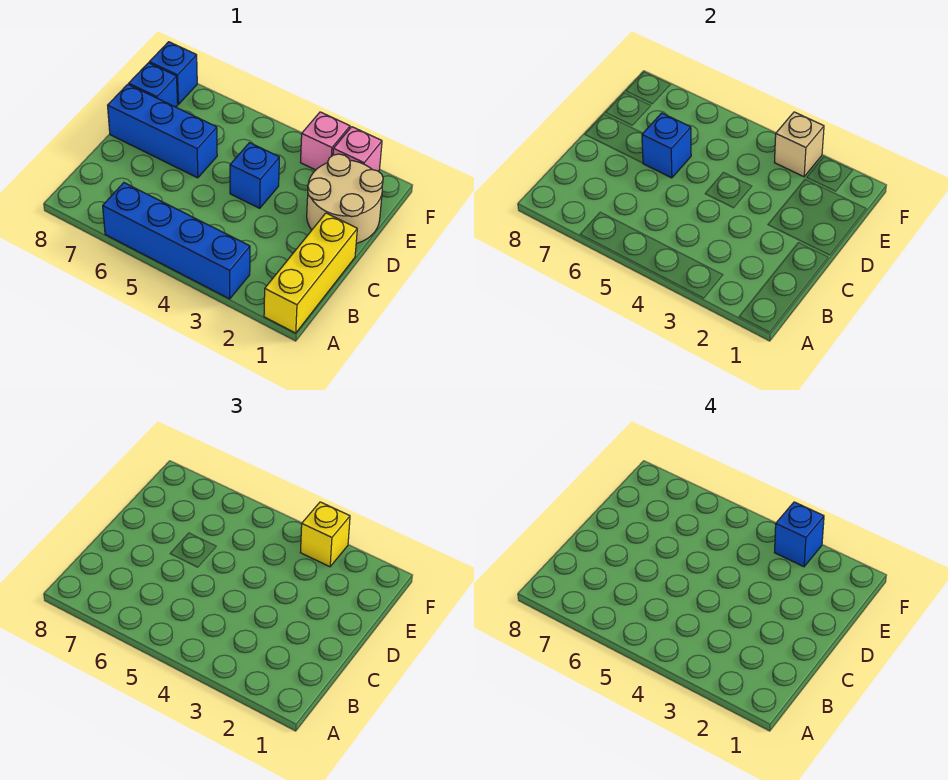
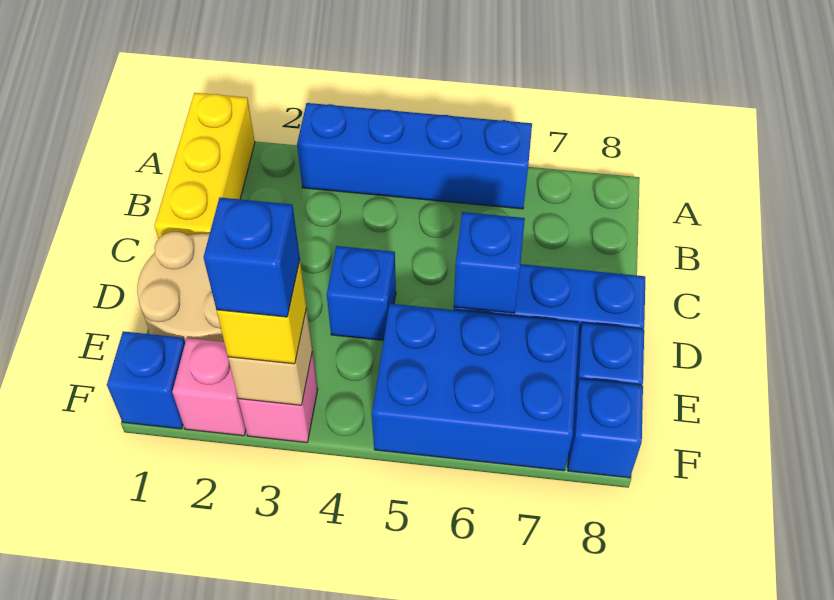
none -> blue 2x3 brick [372,304,579,471]
none -> blue 1x1 brick [107,331,185,429]

